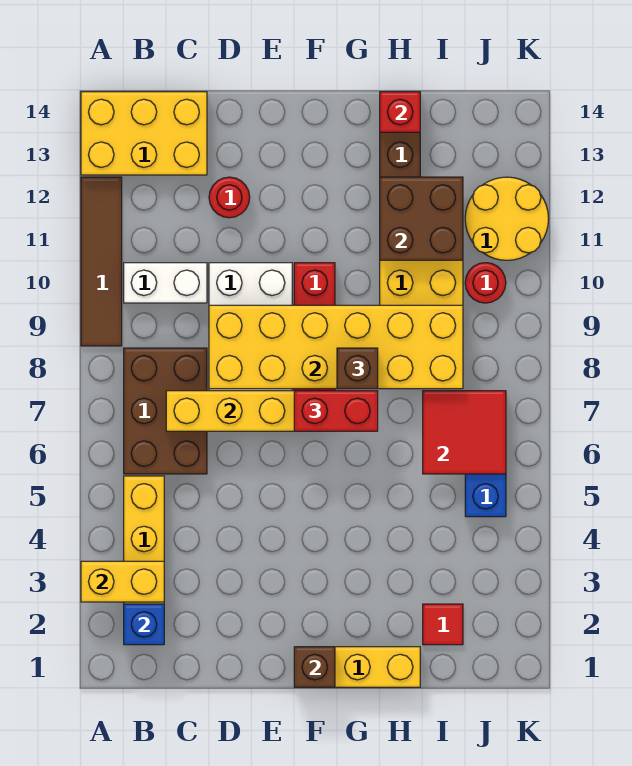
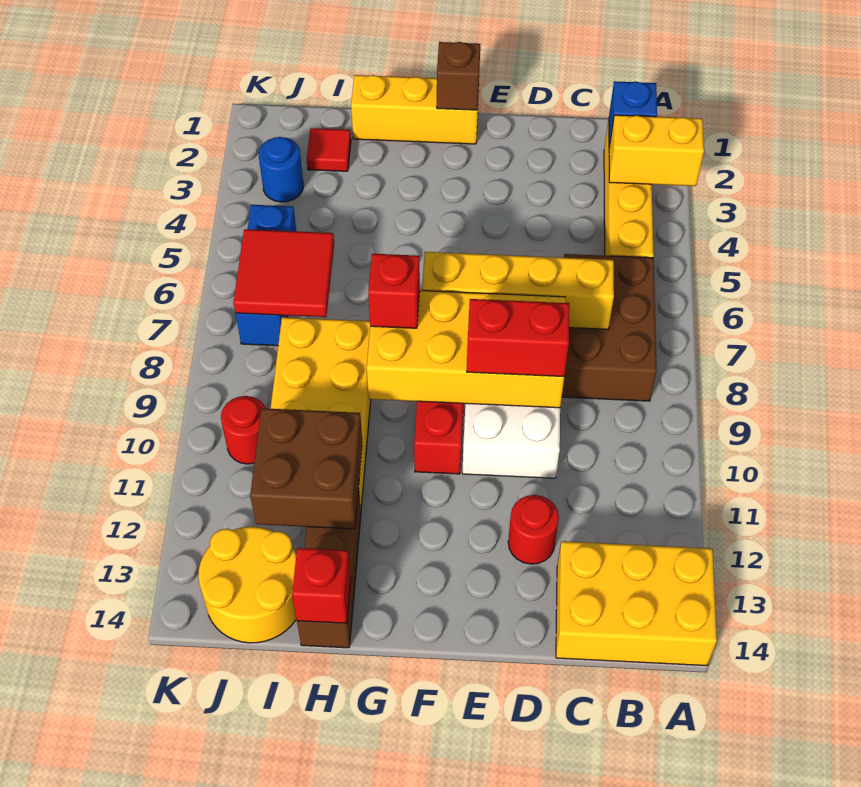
brown 1x4 tile [81,177,122,346] -> none
white 1x2 brick [124,263,207,303] -> none
yellow 2x6 brick [209,305,463,389] -> yellow 2x4 brick [367,291,565,408]
red 1x2 brick [294,391,378,431] -> red 1x2 brick moved to [467,299,569,377]
brown 1x1 brick [337,348,378,389] -> red 1x1 brick [368,254,420,328]
none -> blue 1x1 round brick [258,137,304,202]
yellow 2x2 round brick [465,177,549,260] -> yellow 2x2 round brick moved to [198,527,296,643]

